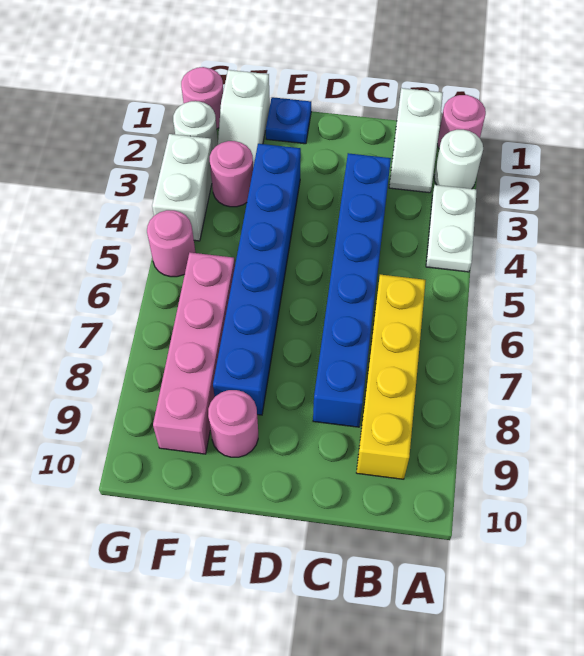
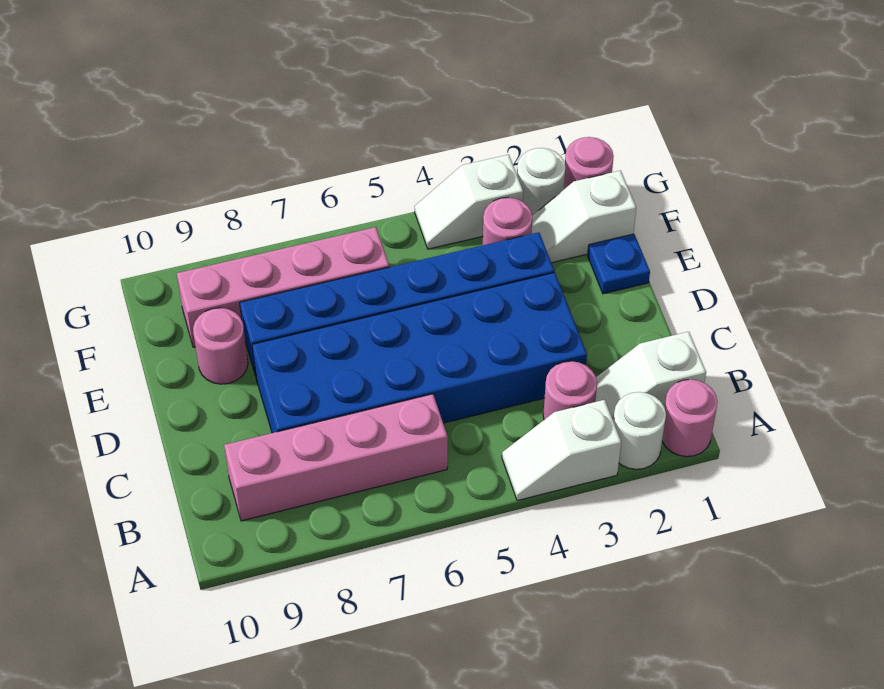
white 1x2 plate [426,185,477,272] -> white 1x2 slope [502,400,621,501]
yellow 1x4 brick [356,275,426,479] -> pink 1x4 brick [224,394,448,521]
blue 1x6 brick [313,153,391,427] -> blue 2x6 brick [252,273,587,433]
white 1x2 brick [152,134,212,241] -> white 1x2 slope [415,155,523,249]
pink 1x1 round brick [147,210,196,277] -> pink 1x1 round brick moved to [543,361,597,420]

